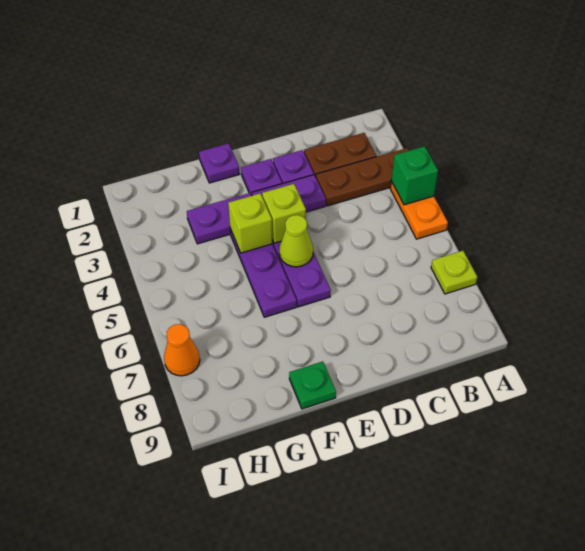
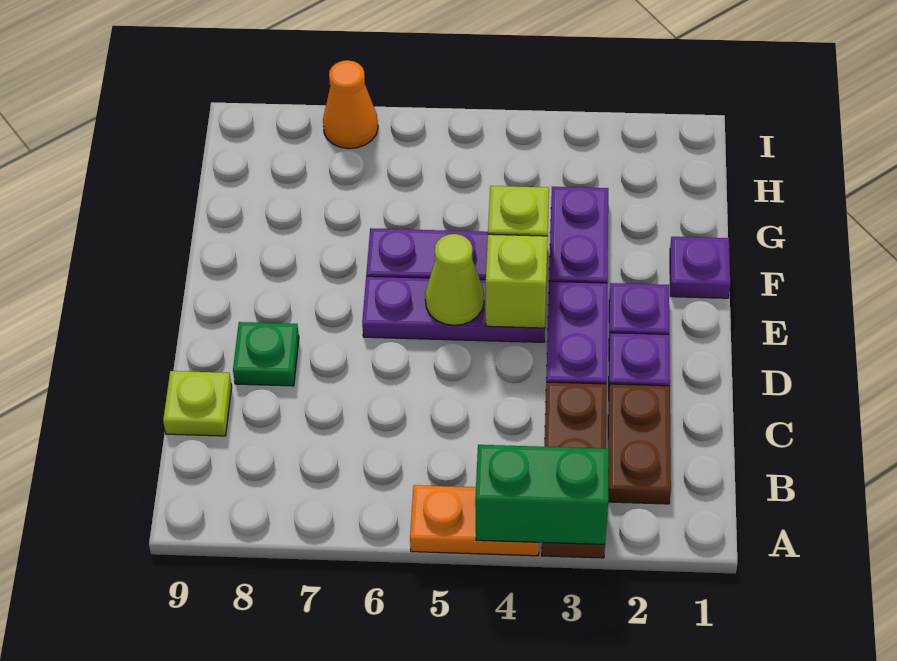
green 1x1 brick [391,146,438,205] -> green 1x2 brick [475,445,609,544]
lime 1x1 plate [431,251,477,294] -> lime 1x1 plate moved to [163,371,232,436]
green 1x1 plate [289,362,336,409] -> green 1x1 plate moved to [233,322,299,386]

